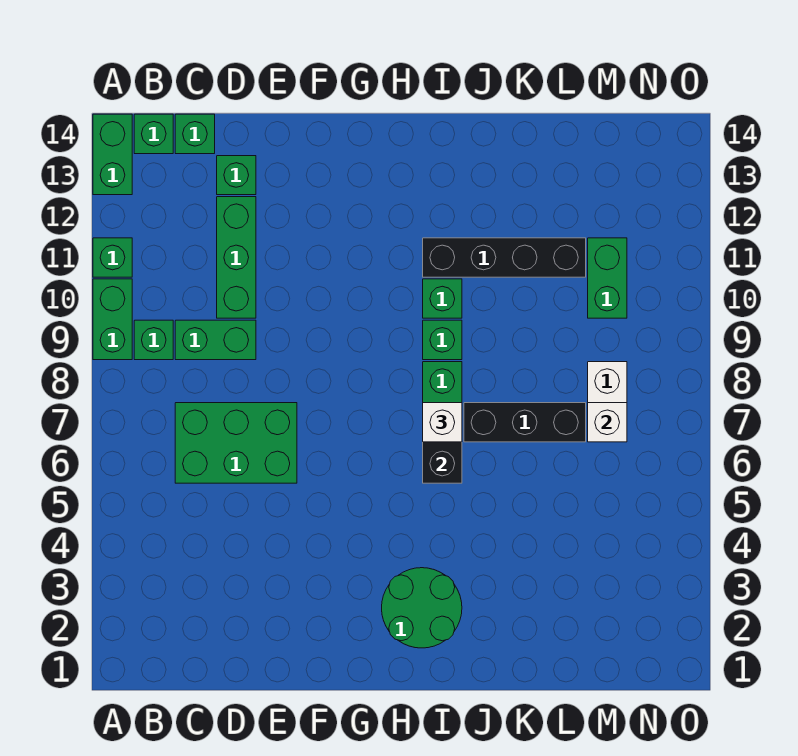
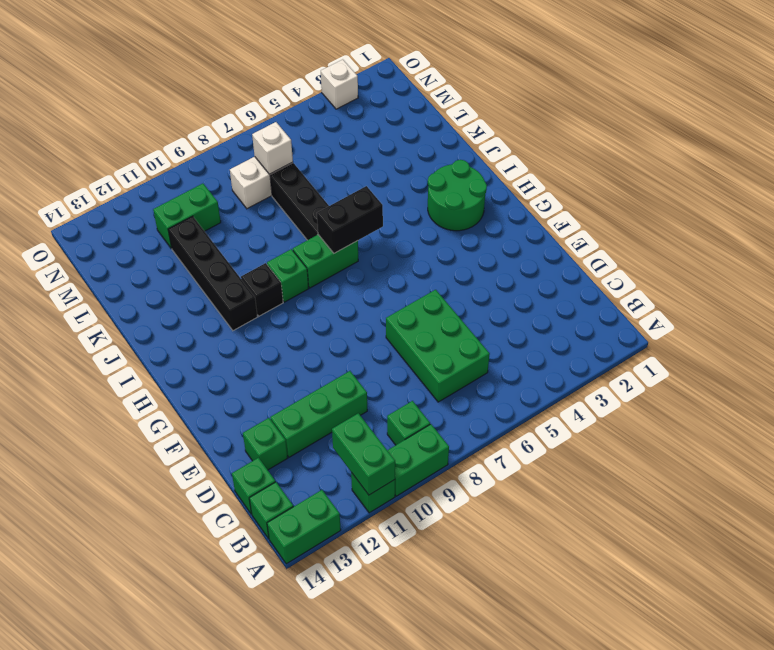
green 1x2 brick [175,320,256,360] -> green 1x2 brick moved to [332,413,395,495]
white 1x1 brick [423,403,462,442] -> white 1x1 brick moved to [321,59,358,109]
green 1x1 brick [423,279,462,318] -> black 1x1 brick [241,263,283,316]

